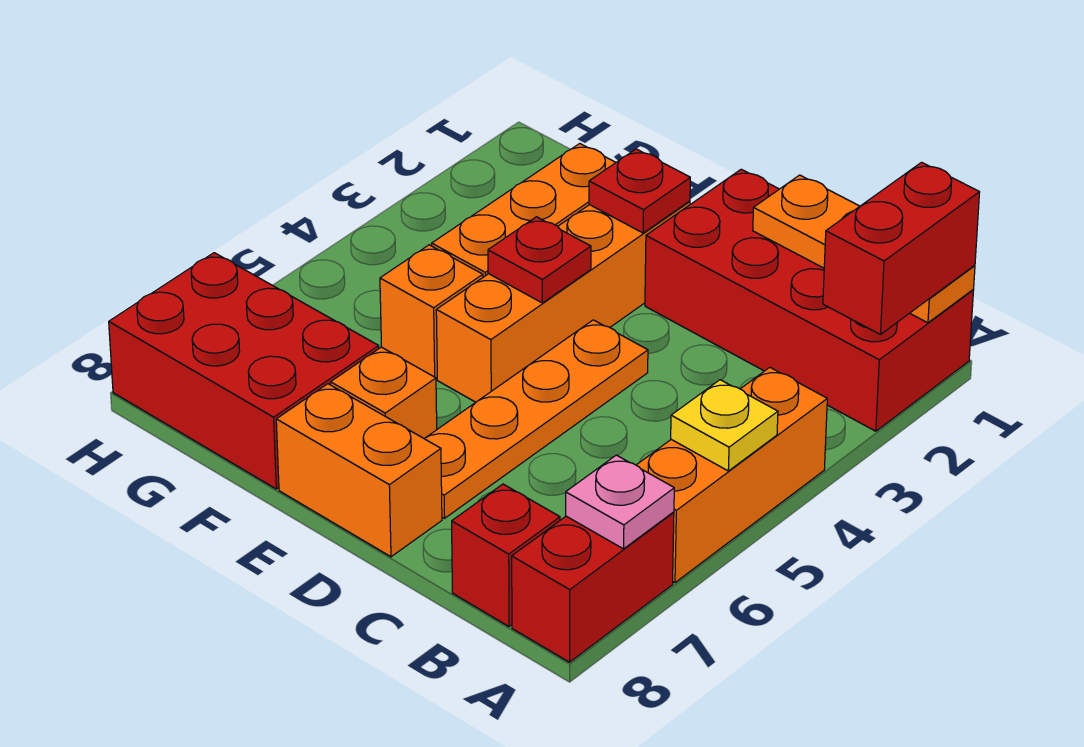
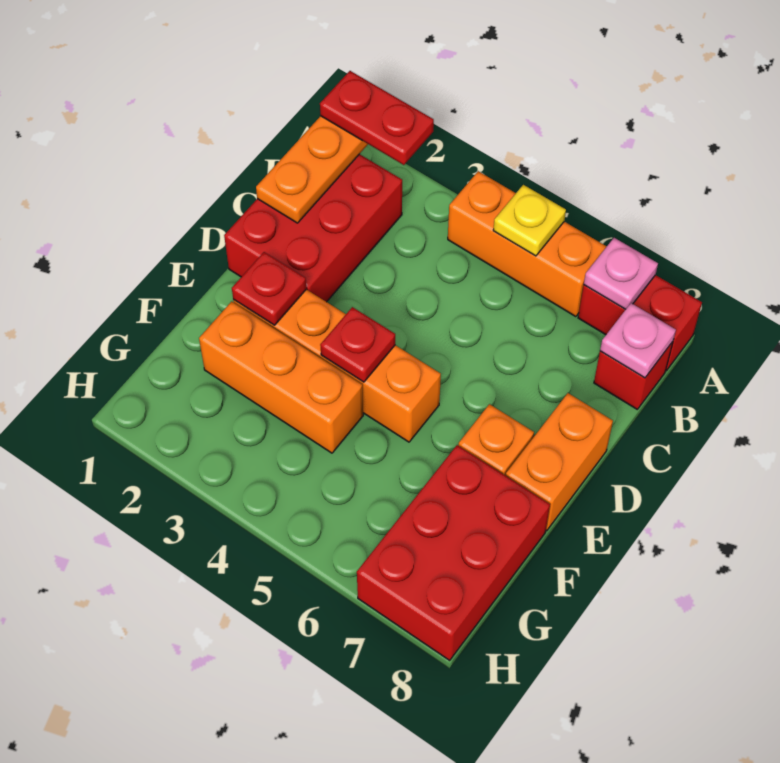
red 2x4 brick [645,169,974,431] -> red 2x3 brick [224,154,402,302]
red 1x2 brick [823,162,980,335] -> red 1x2 plate [320,71,434,165]
none -> pink 1x1 plate [600,303,676,378]
orange 1x4 plate [424,320,648,518] -> none
orange 1x1 brick [380,245,483,378] -> none

